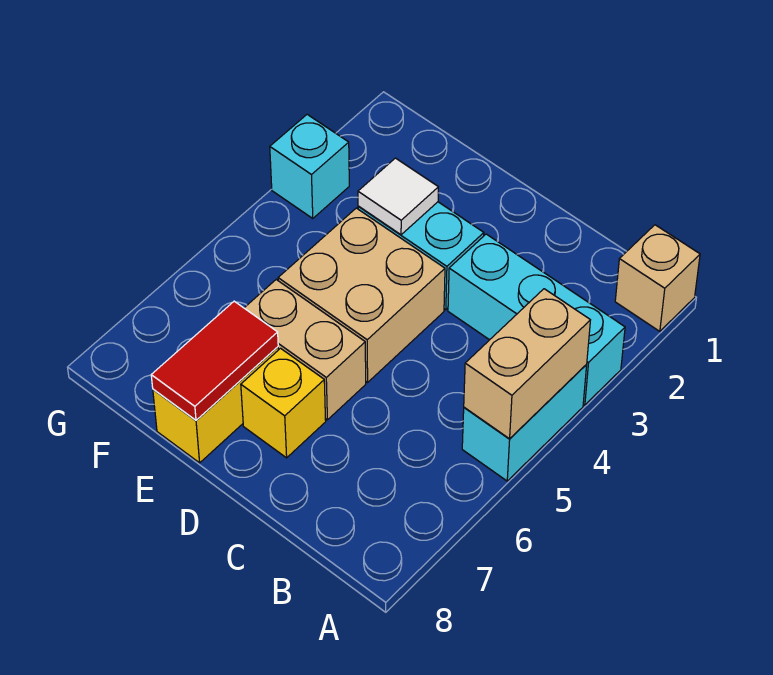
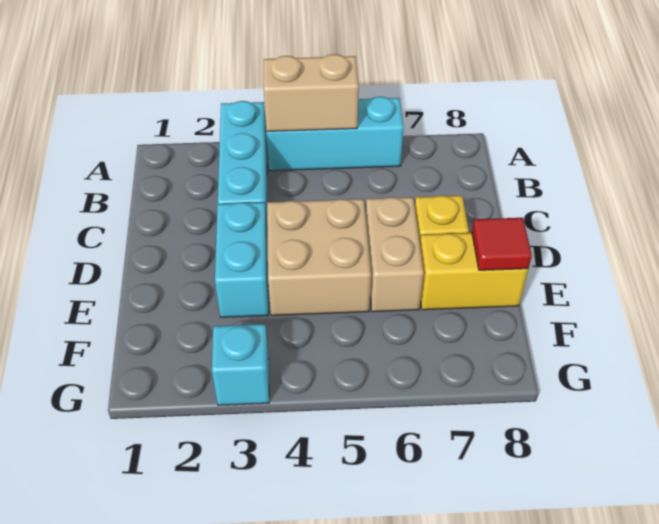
tan 1x1 brick [615,225,700,331] -> none
cyan 1x2 brick [462,365,587,481] -> cyan 1x3 brick [267,97,404,171]
white 1x1 tile [358,158,438,235] -> none
red 1x2 tile [151,301,278,420] -> red 1x1 tile [472,218,532,270]

